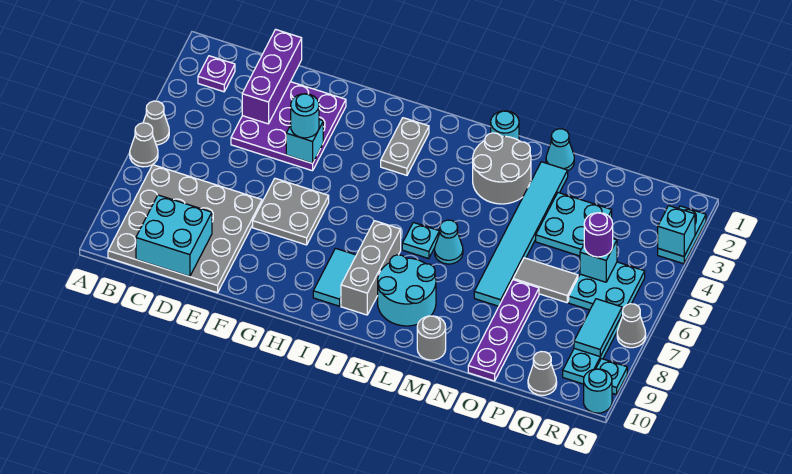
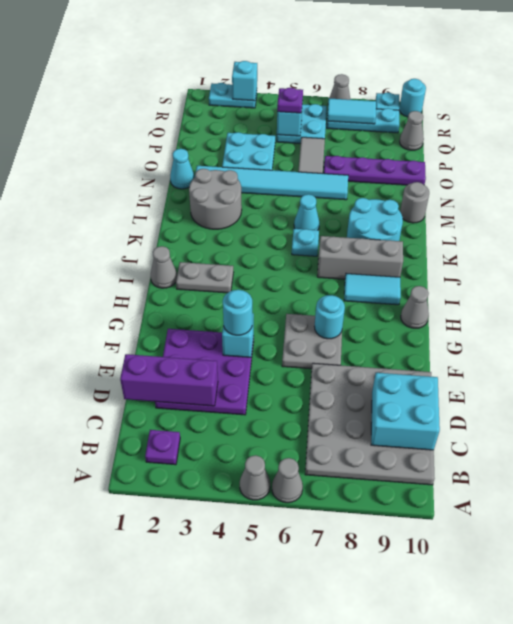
none -> grey 1x1 cone [401,286,429,328]
none -> grey 1x1 cone [151,246,177,288]
cyan 1x1 round brick [491,111,519,140] -> cyan 1x1 round brick moved to [315,295,345,339]
purple 1x1 round brick [584,213,613,257] -> purple 1x1 plate [277,88,303,113]

